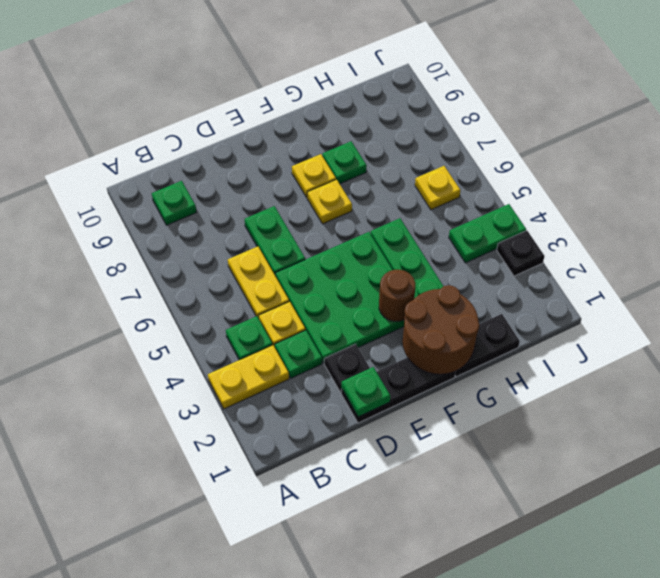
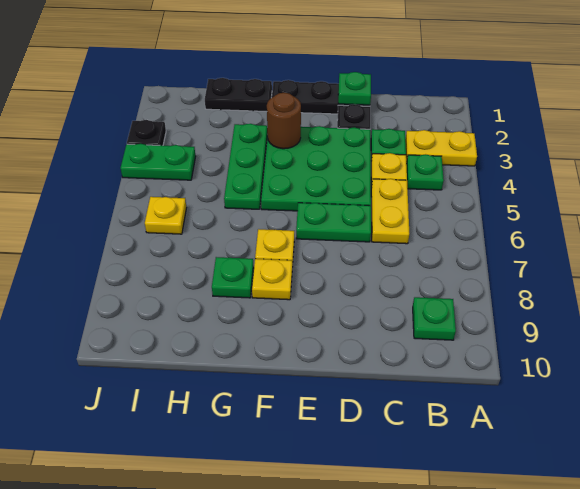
green 1x2 plate [245,206,305,276] -> green 1x2 plate turned to [296,203,371,242]
brown 2x2 round brick [403,285,479,374] -> none

